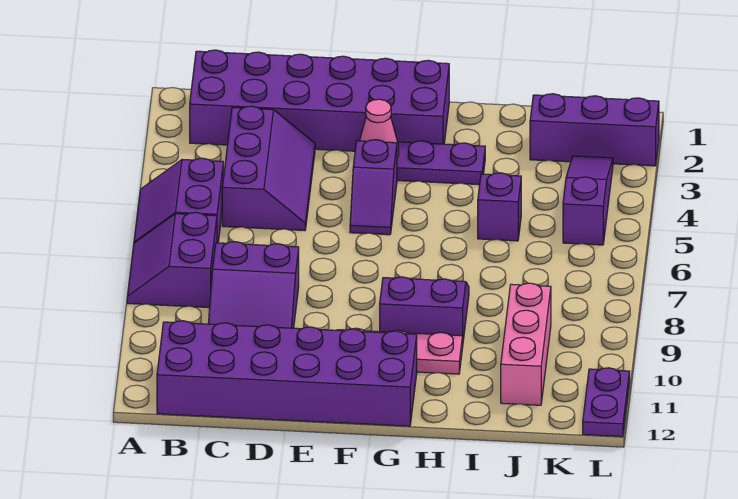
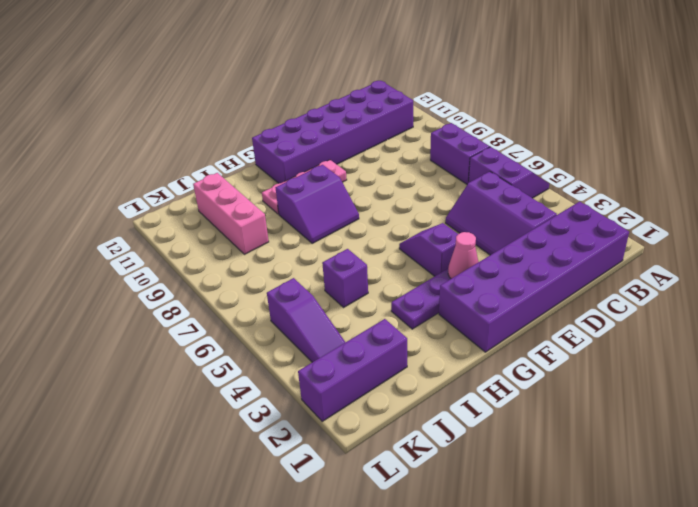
purple 2x3 slope [208,242,299,328] -> none
purple 1x2 plate [583,368,630,437] -> none

